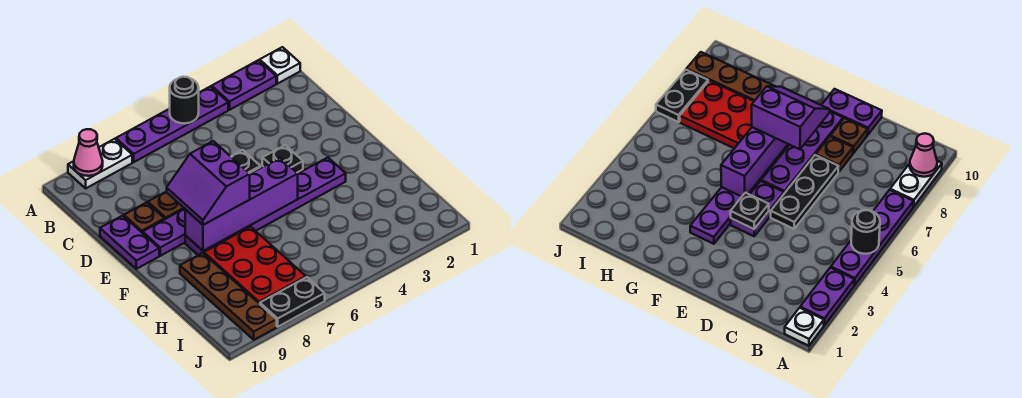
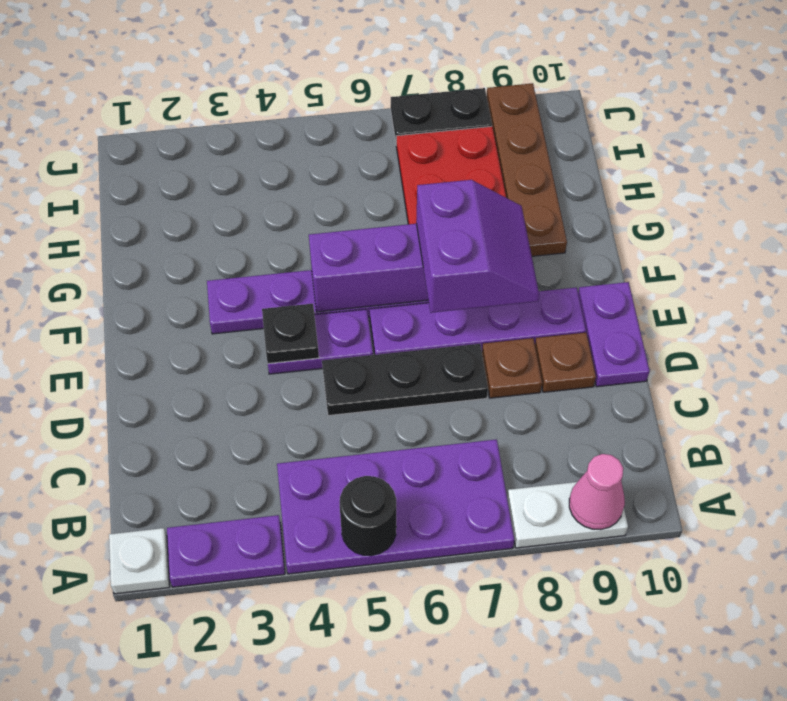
purple 1x4 plate [116,86,228,162] -> purple 2x4 plate [277,439,514,574]

